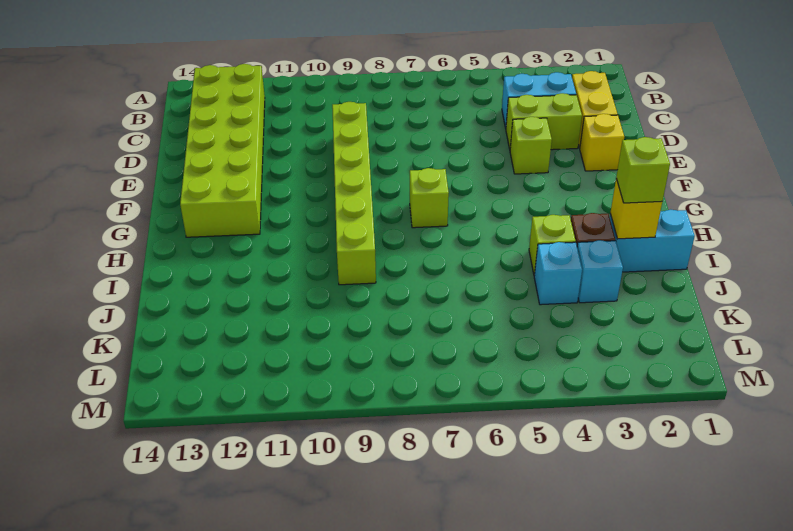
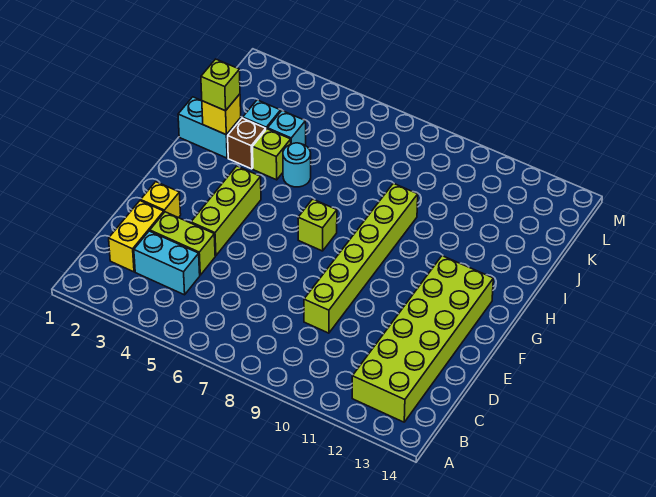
lime 1x1 brick [510,117,552,174] -> lime 1x3 brick [191,166,261,256]
none -> cyan 1x1 round brick [283,143,311,187]

